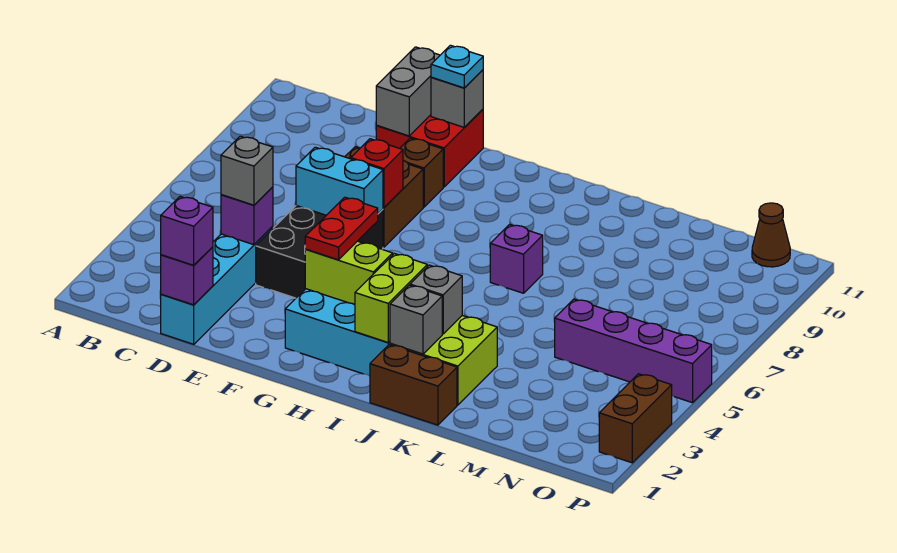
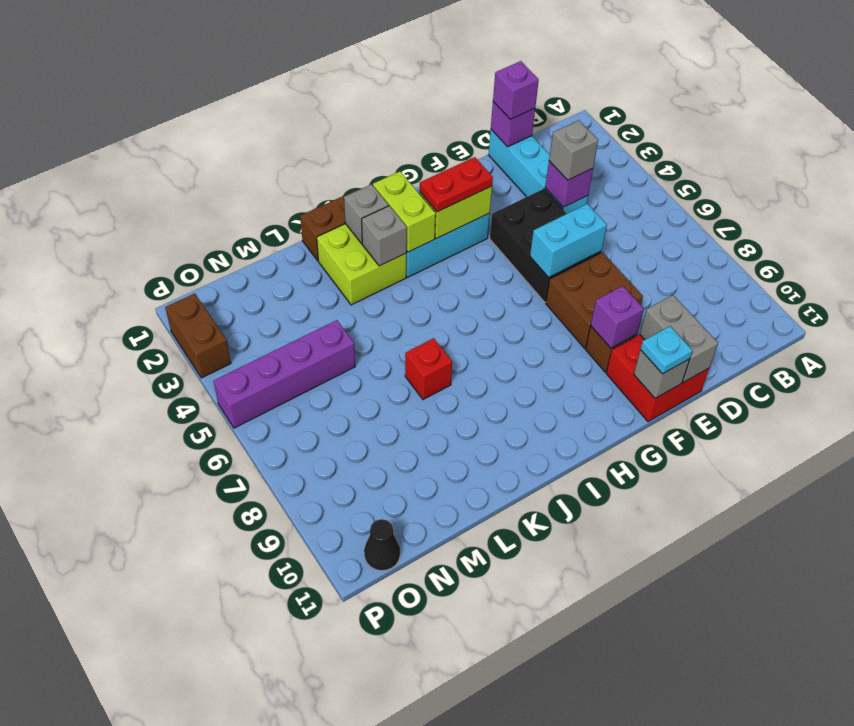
red 1x1 brick [351,139,403,208] -> red 1x1 brick moved to [405,338,452,400]
red 1x2 plate [305,197,378,260] -> red 1x2 plate turned to [420,157,493,212]
purple 1x1 brick [490,224,543,293] -> purple 1x1 brick moved to [591,286,644,348]
brown 1x1 cone [752,203,790,267] -> black 1x1 cone [364,519,400,571]

